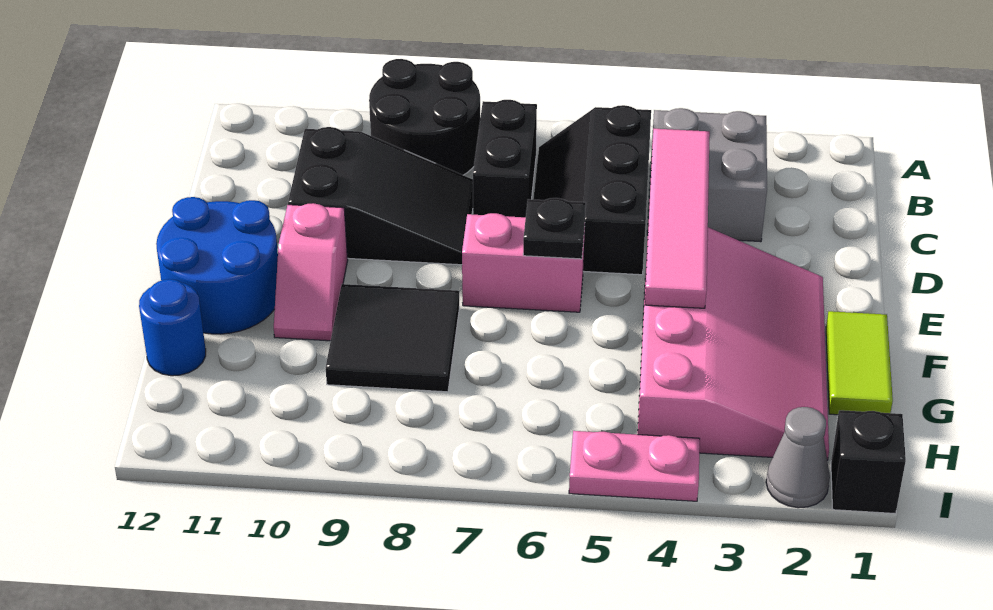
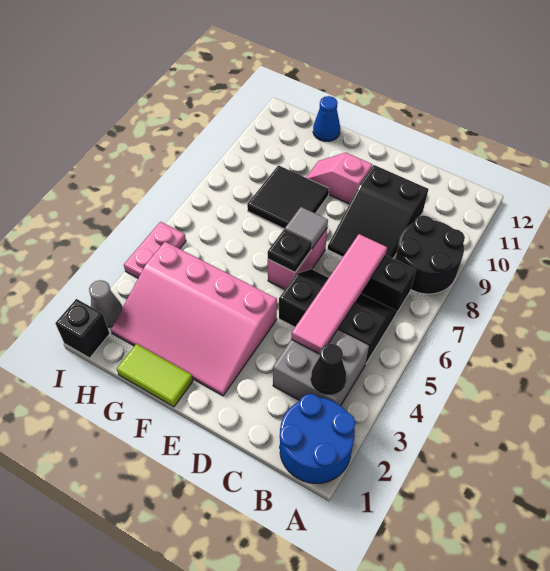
none -> black 1x1 cone [311,344,346,394]
pink 1x4 tile [645,129,710,308] -> pink 1x4 tile turned to [291,234,387,354]
none -> grey 1x1 tile [285,207,328,249]
blue 2x2 round brick [156,197,278,334] -> blue 2x2 round brick moved to [280,394,355,483]
blue 1x1 round brick [139,279,206,376] -> blue 1x1 cone [313,96,340,141]

